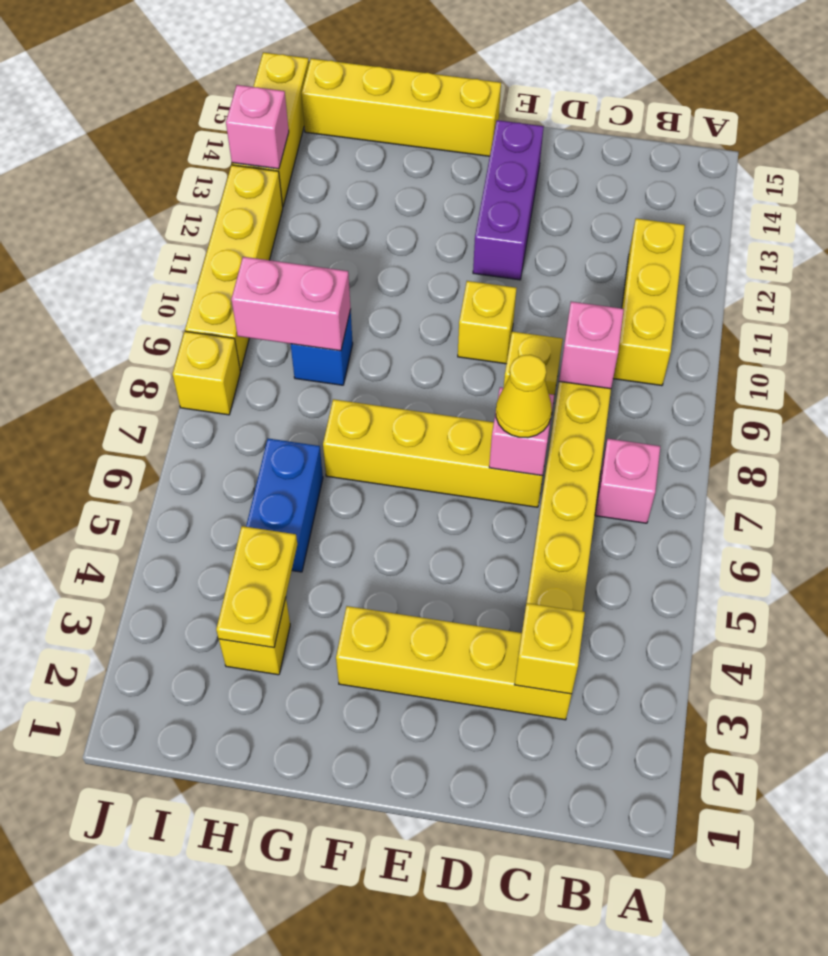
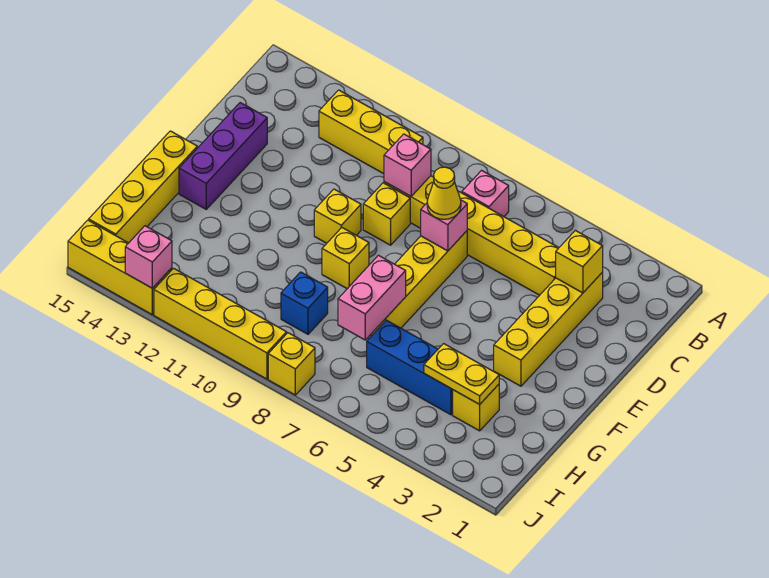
purple 1x3 brick [473,120,544,280] -> purple 1x3 brick turned to [179,103,267,209]
none -> yellow 1x1 brick [322,228,369,289]
blue 1x2 brick [246,438,323,572] -> blue 1x3 brick [367,320,453,415]
pink 1x2 brick [231,257,351,351] -> pink 1x2 brick moved to [338,255,406,340]

